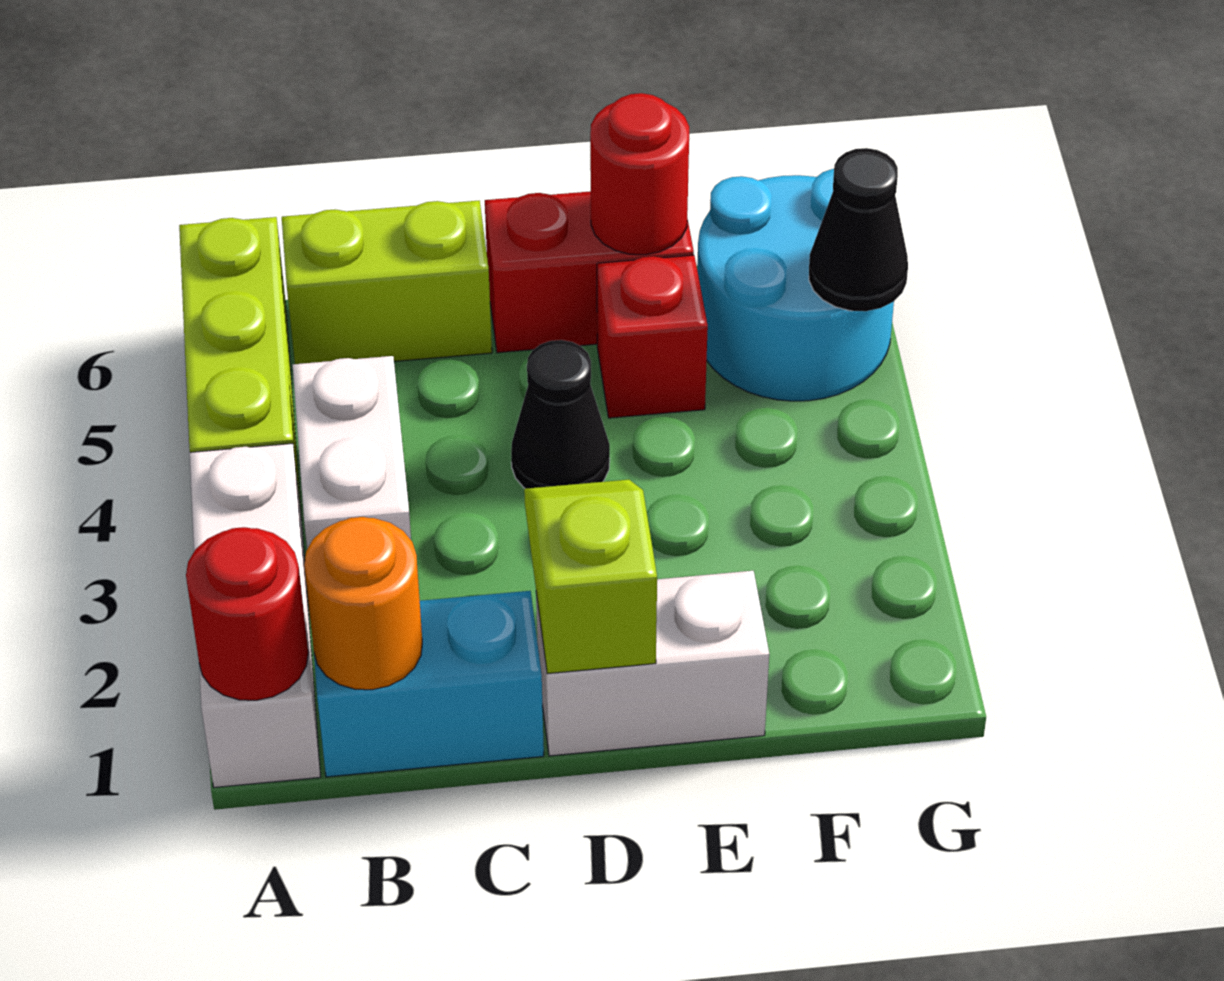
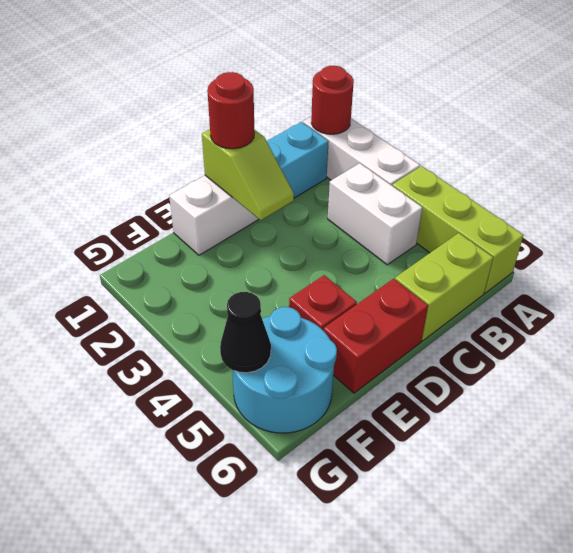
orange 1x1 round brick [304,517,422,690] -> none
black 1x1 cone [511,340,610,489] -> none
red 1x1 round brick [590,93,689,255] -> red 1x1 round brick moved to [207,72,254,149]

